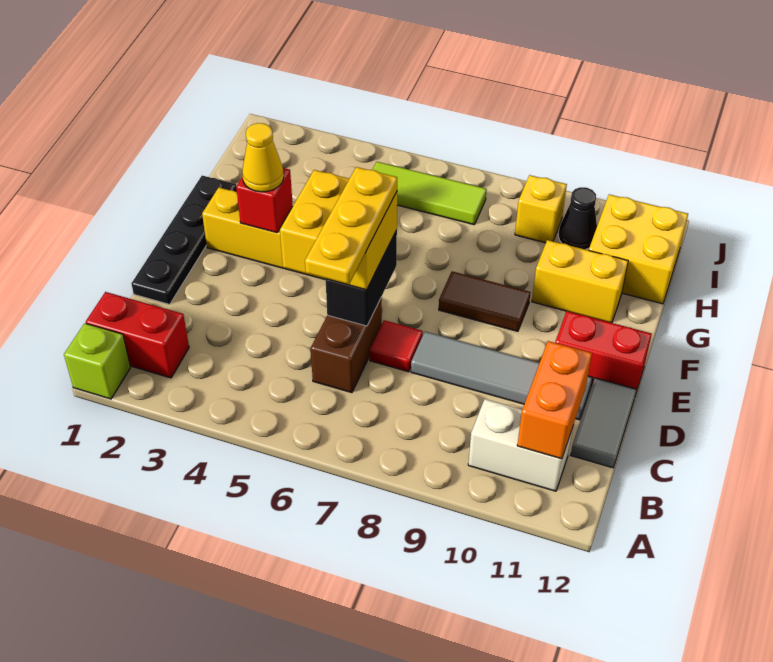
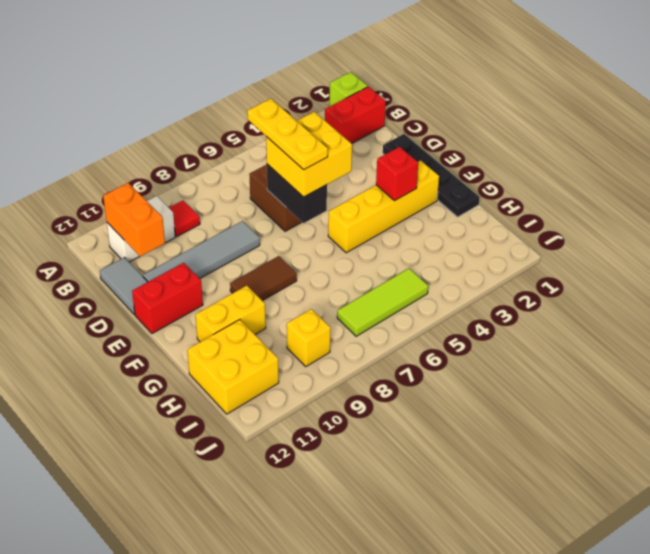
red 1x1 tile [369,320,423,372] -> red 1x1 tile moved to [169,201,200,237]
yellow 1x1 cone [242,123,284,192] -> none
black 1x1 cone [558,187,597,250] -> none

